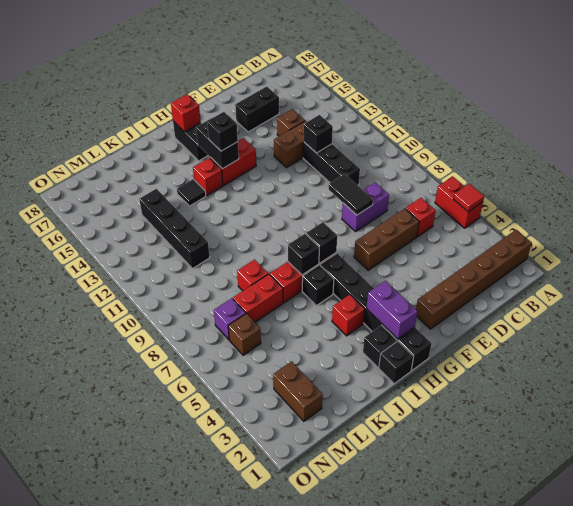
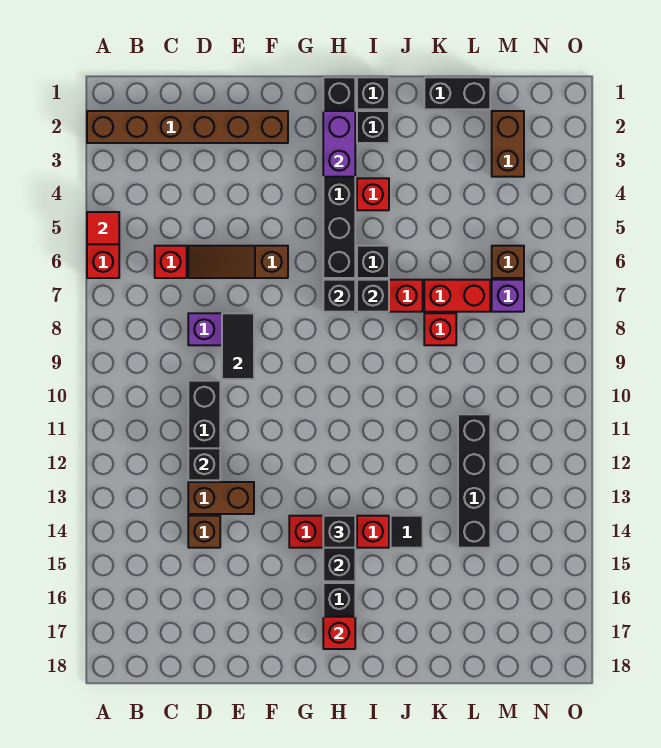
brown 1x3 brick [354,208,419,270] -> brown 1x3 slope [188,246,288,278]
black 1x2 brick [235,86,279,132] -> black 1x2 brick moved to [424,77,490,109]

